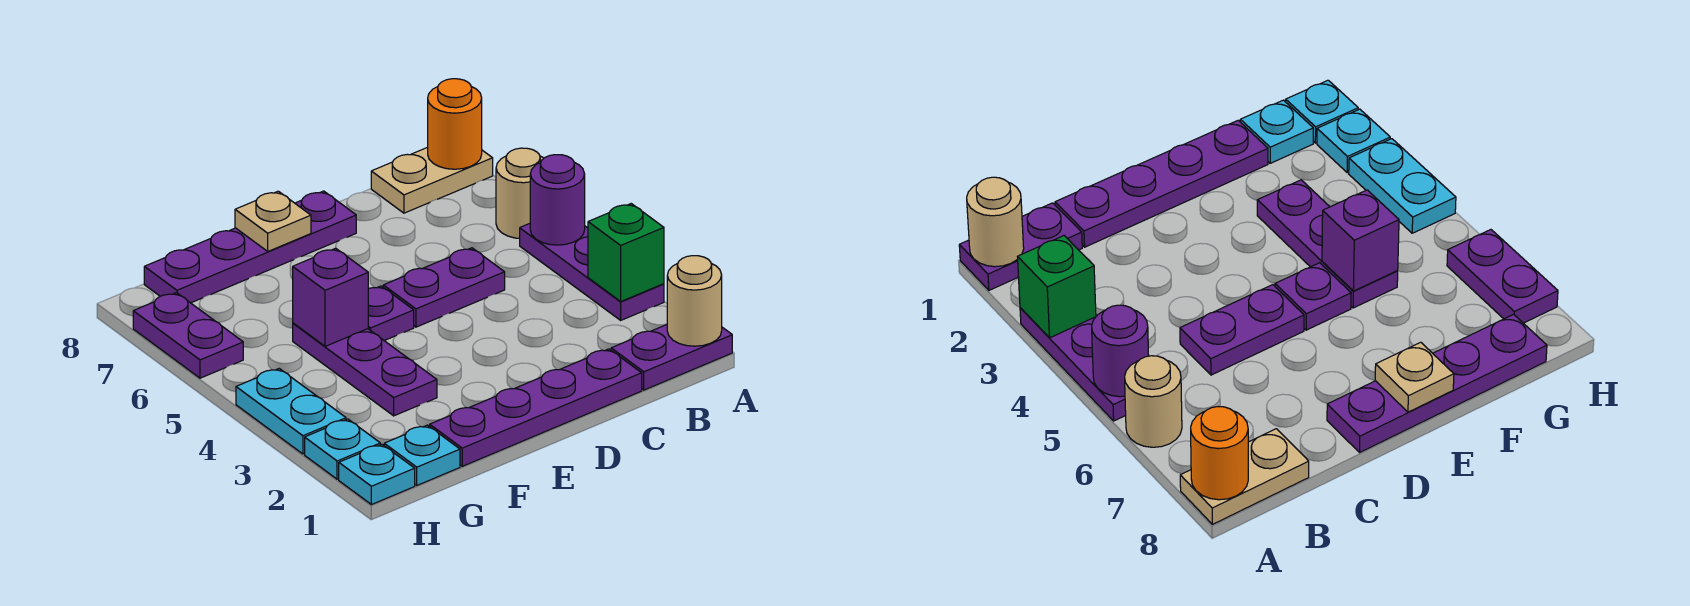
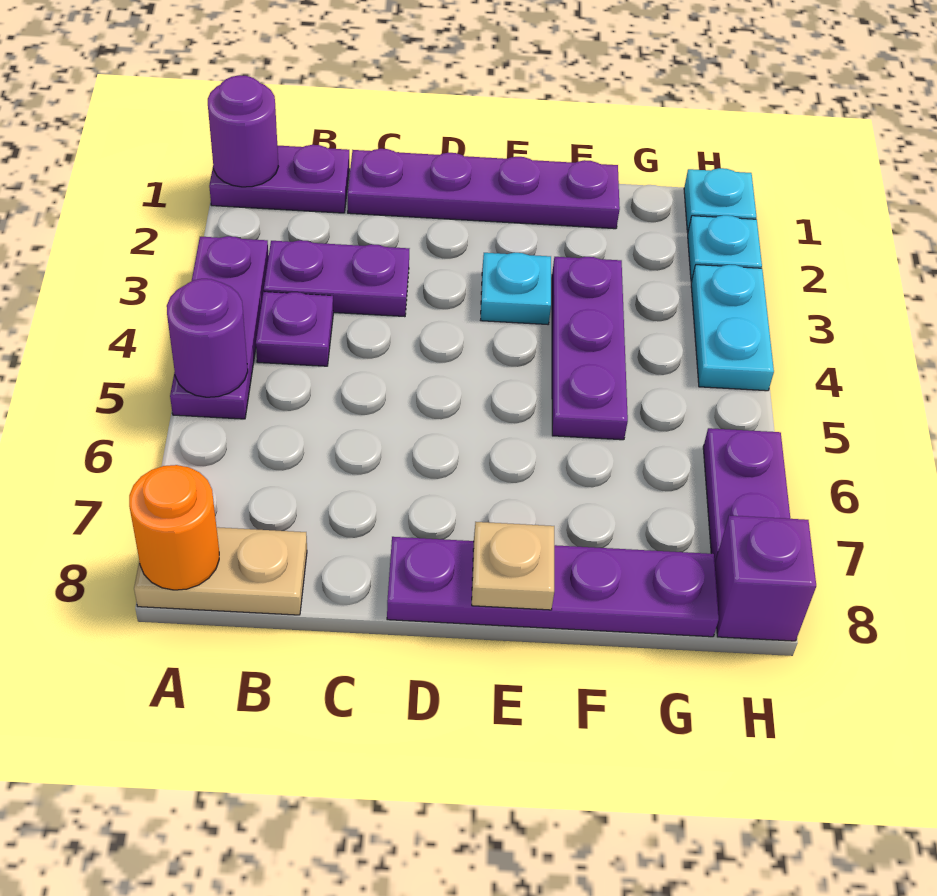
tan 1x1 round brick [667,256,722,346] -> purple 1x1 round brick [208,75,278,187]
green 1x1 brick [588,204,664,301] -> none
tan 1x1 round brick [496,148,544,238] -> none
purple 1x2 plate [383,248,505,327] -> purple 1x2 plate moved to [264,240,409,317]
purple 1x1 plate [368,286,414,341] -> purple 1x1 plate moved to [256,292,333,366]
purple 1x1 brick [293,248,368,346] -> purple 1x1 brick moved to [715,515,816,641]
cyan 1x1 plate [384,425,460,485] -> cyan 1x1 plate moved to [481,253,551,324]

